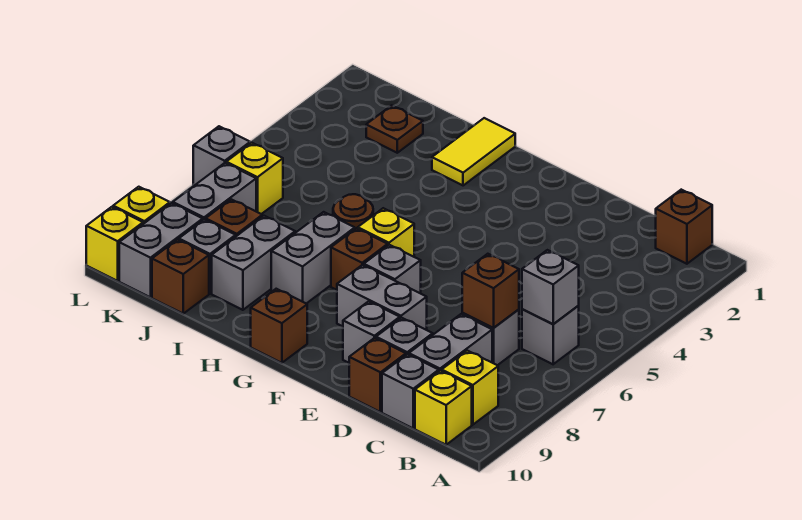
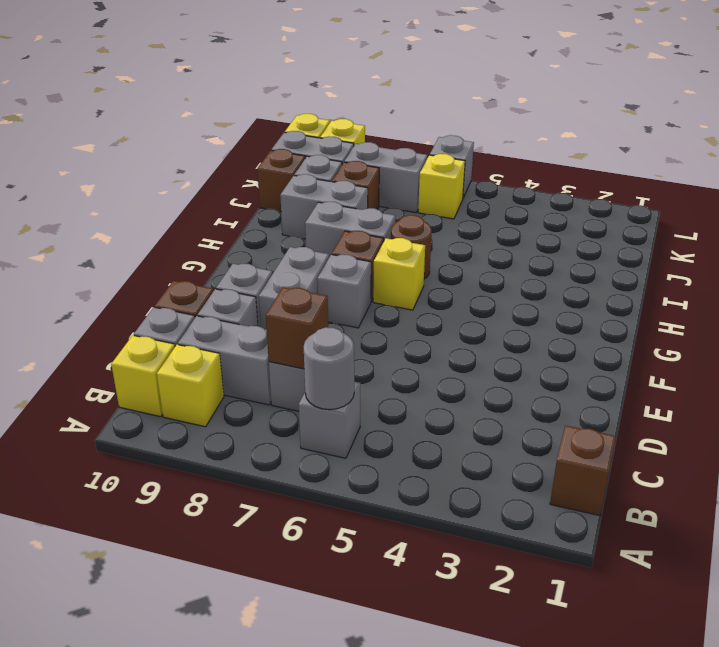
grey 1x1 brick [522,250,579,324] -> grey 1x1 round brick [304,327,354,410]
brown 1x1 brick [251,289,307,363] -> none
yellow 1x2 tile [432,118,515,186] -> none
brown 1x1 plate [366,105,423,153] -> none

